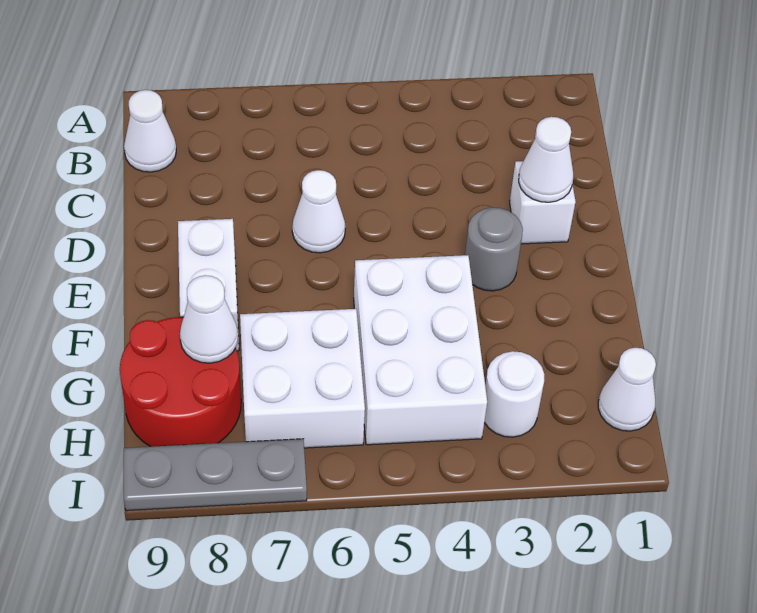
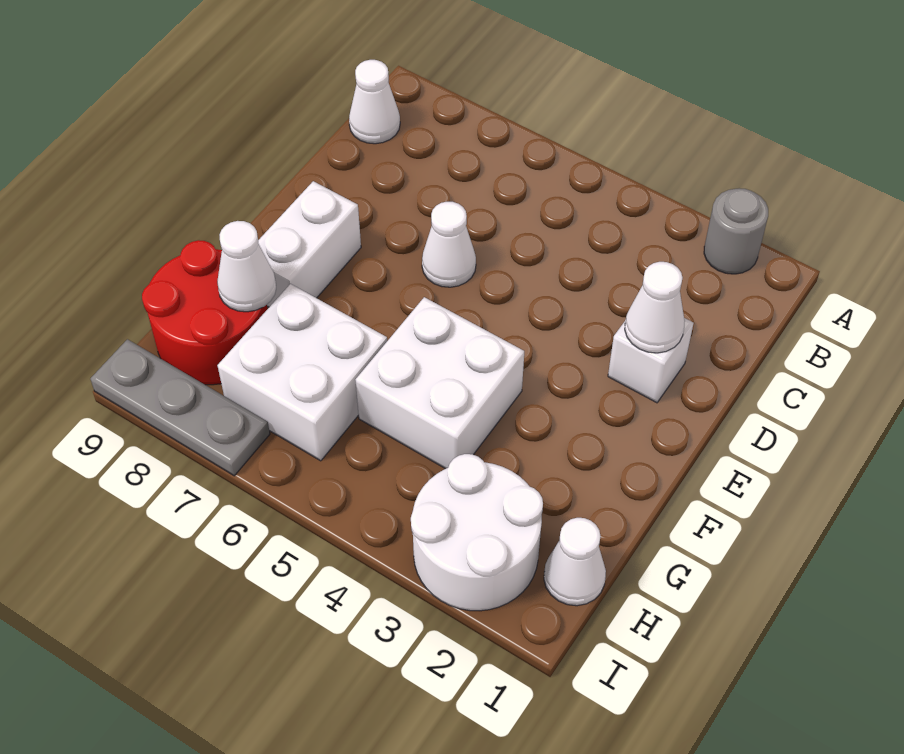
grey 1x1 round brick [465,208,523,291] -> grey 1x1 round brick moved to [704,188,768,274]
white 2x3 brick [354,255,487,445] -> white 2x2 brick [356,297,524,469]
white 1x1 round brick [484,351,545,437] -> white 2x2 round brick [411,454,543,611]

